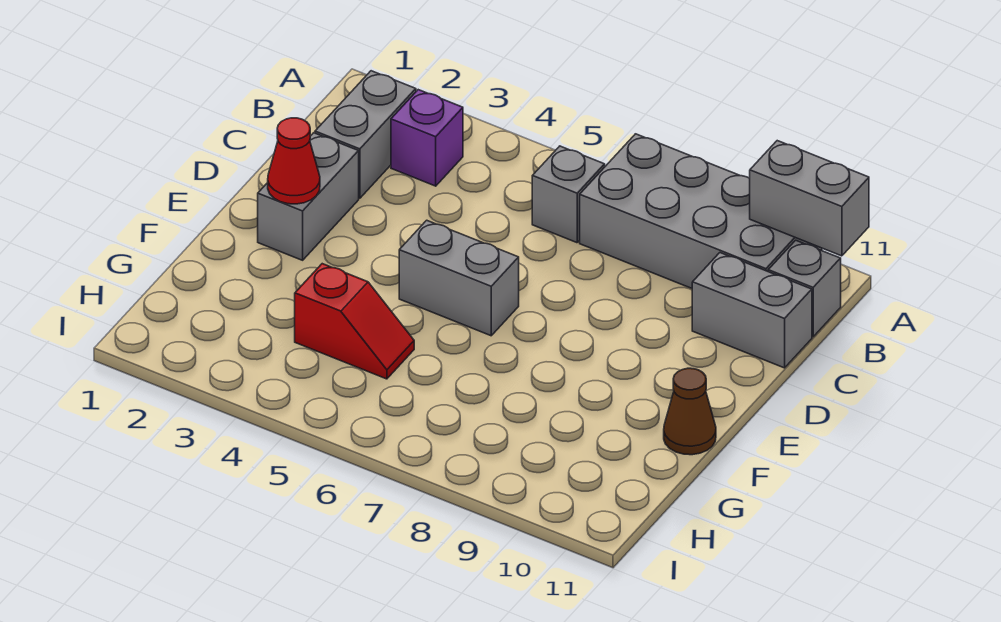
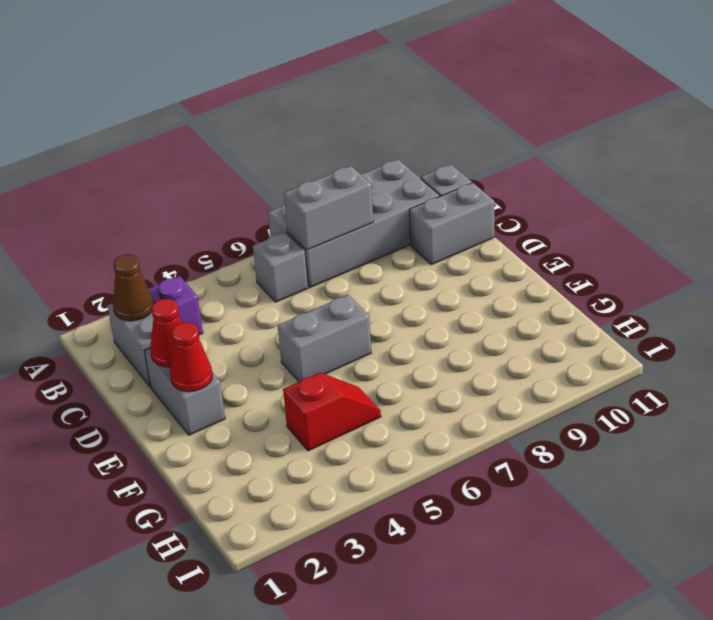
grey 1x2 brick [750,141,869,256] -> grey 1x2 brick moved to [284,166,373,250]
none -> red 1x1 cone [150,299,182,367]
brown 1x1 cone [664,368,716,455] -> brown 1x1 cone moved to [113,254,153,321]

